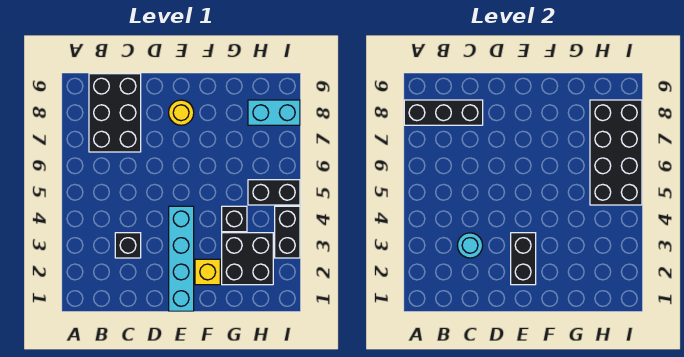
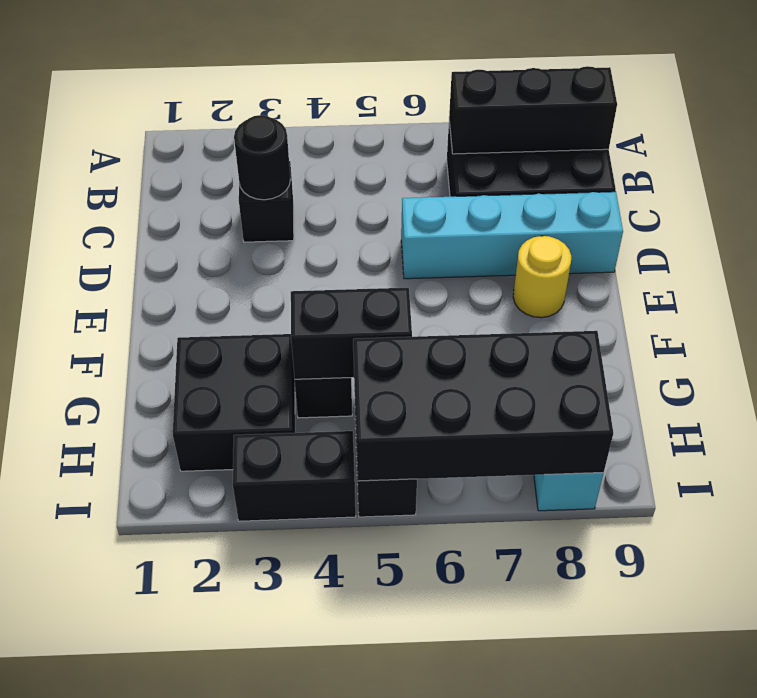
black 1x3 brick [404,100,483,125] -> black 1x3 brick turned to [449,66,617,154]
cyan 1x1 round brick [457,233,483,258] -> black 1x1 round brick [234,115,290,200]
cyan 1x4 brick [169,206,194,311] -> cyan 1x4 brick moved to [401,192,623,279]
black 1x2 brick [511,233,536,285] -> black 1x2 brick moved to [291,288,412,379]
yellow 1x1 brick [195,259,220,285] -> none

